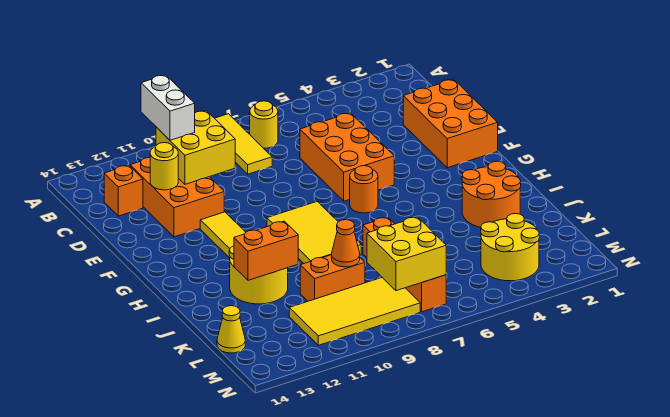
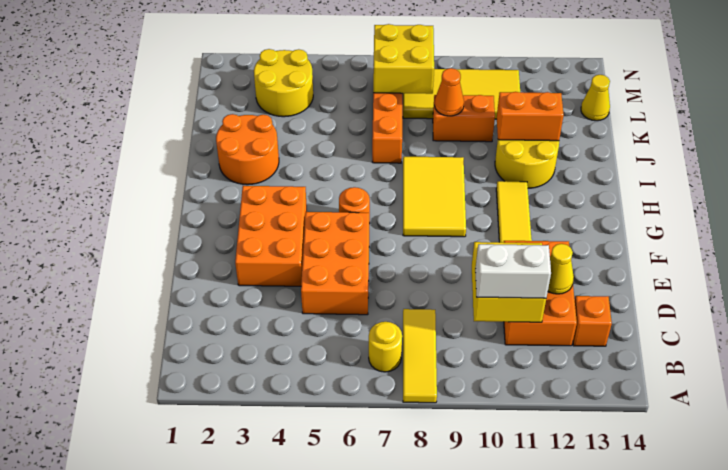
white 1x2 brick [141,75,195,140] -> white 1x2 brick turned to [475,244,551,298]
orange 2x3 brick [403,79,498,168] -> orange 2x3 brick moved to [235,186,307,286]
yellow 1x1 round brick [150,143,178,190] -> yellow 1x1 cone [548,244,574,294]

